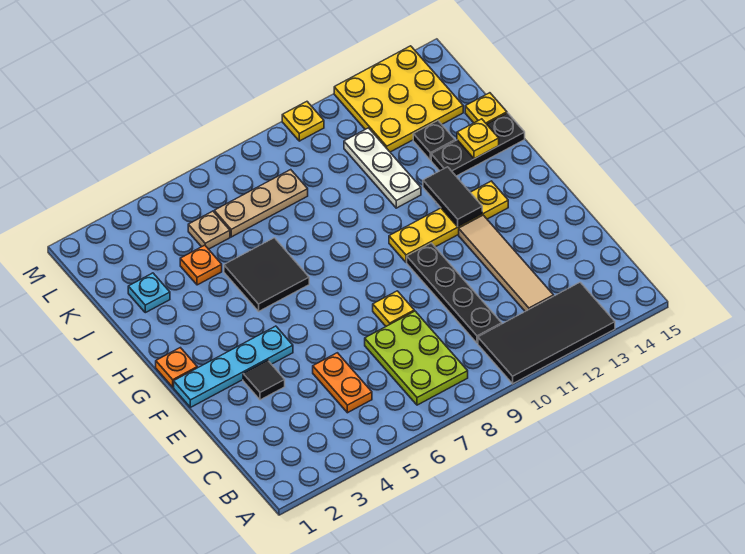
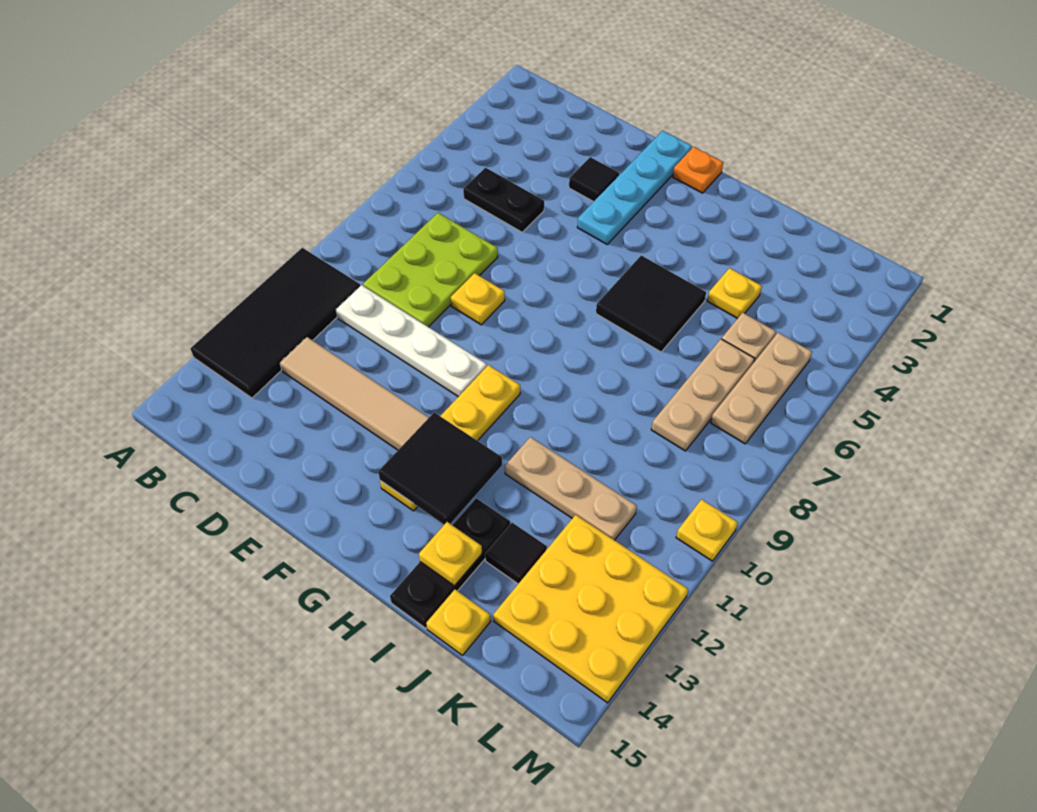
lime 2x3 plate [365,311,468,405] -> lime 2x3 plate turned to [363,213,498,327]
orange 1x2 plate [313,353,372,413] -> black 1x2 plate [463,168,544,232]
black 1x4 plate [407,243,502,343] -> white 1x4 plate [336,285,487,397]
black 1x2 tile [423,167,482,227] -> black 2x2 tile [378,412,502,524]
white 1x3 plate [344,128,421,208] -> tan 1x3 plate [505,437,637,540]
cyan 1x1 plate [128,273,170,313] -> none
orange 1x1 plate [180,245,222,285] -> yellow 1x1 plate [707,268,762,319]
black 1x1 plate [413,121,455,160] -> black 1x1 tile [485,523,547,584]
none -> tan 1x3 plate [711,333,812,444]

